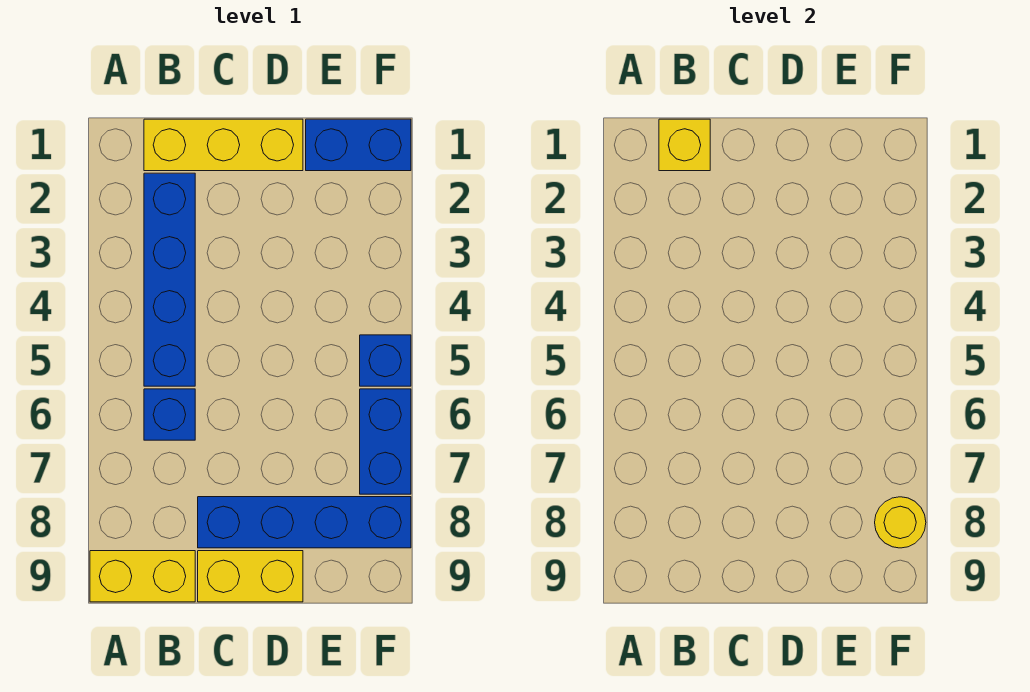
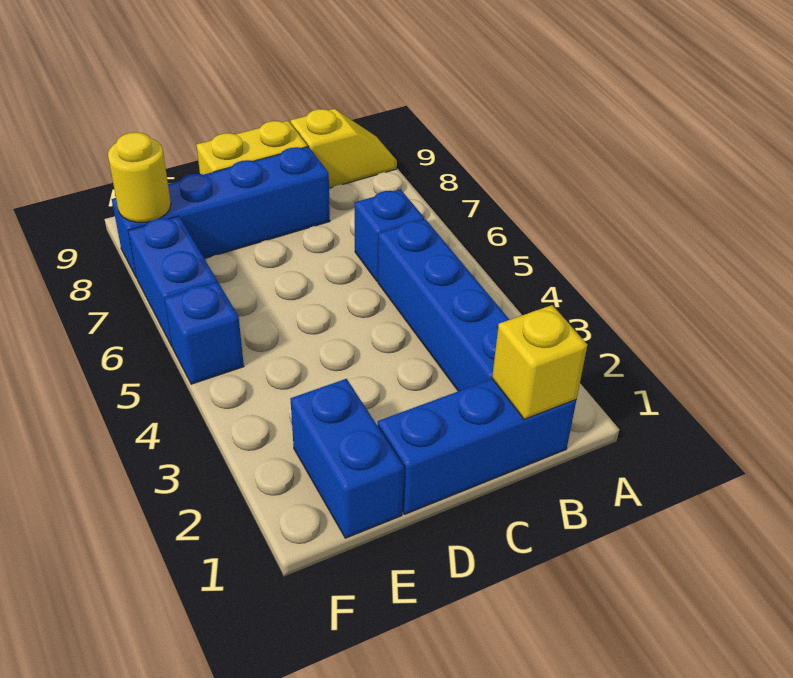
yellow 1x2 brick [90,551,195,602] -> yellow 1x2 slope [291,109,397,188]
yellow 1x3 brick [144,119,303,171] -> blue 1x3 brick [378,379,576,514]
blue 1x2 brick [306,119,411,171] -> blue 1x2 brick turned to [290,379,404,538]

